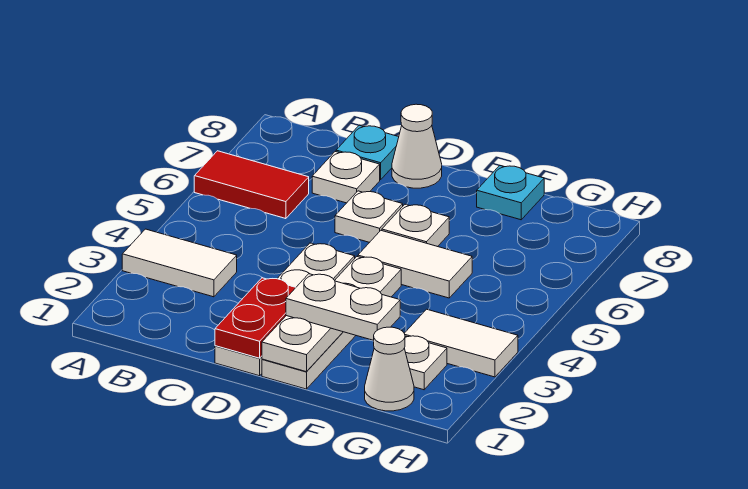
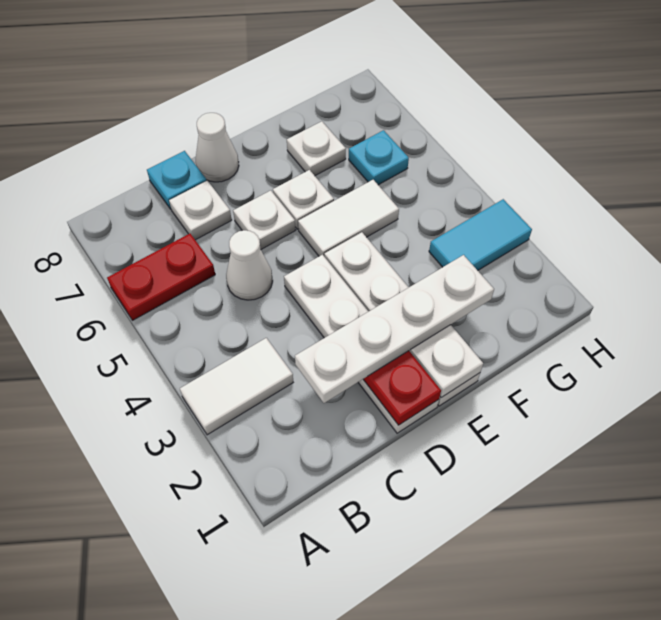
red 1x2 tile [194,151,309,219] -> red 1x2 plate [107,234,215,320]
white 1x2 plate [286,274,400,340] -> white 1x4 plate [295,255,494,403]
cyan 1x1 plate [477,166,544,220] -> cyan 1x1 plate moved to [349,130,409,185]
white 1x1 cone [365,327,414,411] -> white 1x1 cone moved to [226,230,273,300]
white 1x1 plate [405,336,447,390] -> white 1x1 plate moved to [287,121,346,176]
white 1x2 tile [404,309,518,377] -> cyan 1x2 tile [429,199,532,270]

